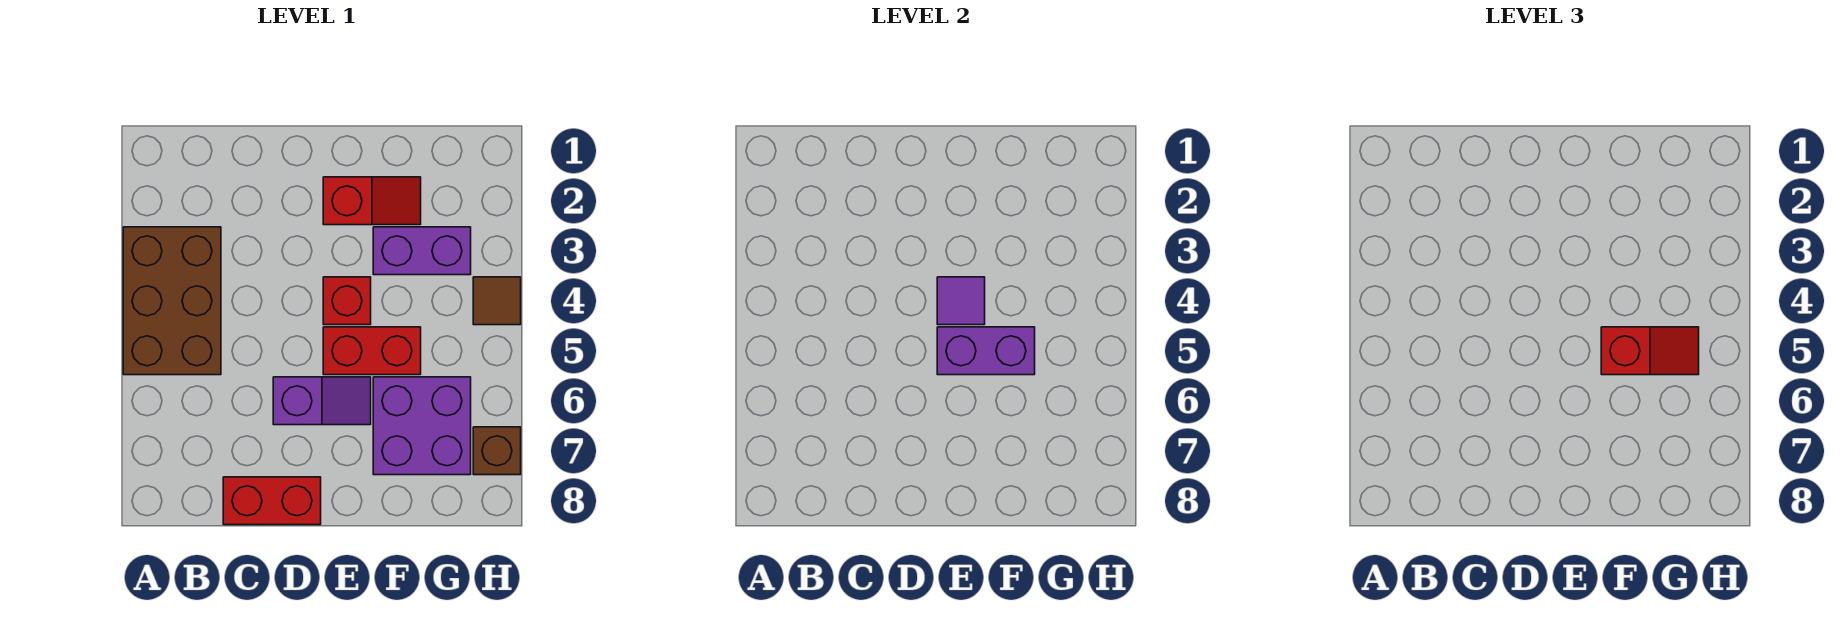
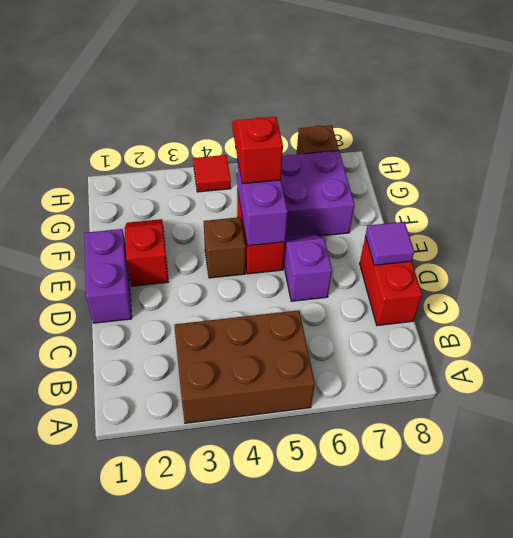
red 1x1 brick [323,277,371,325] -> brown 1x1 brick [204,217,246,278]
purple 1x1 tile [937,277,985,325] -> purple 1x1 tile moved to [365,222,414,265]
purple 1x2 brick [373,227,471,275] -> purple 1x2 brick moved to [84,229,132,323]
brown 1x1 tile [473,277,521,325] -> red 1x1 tile [193,155,231,192]

